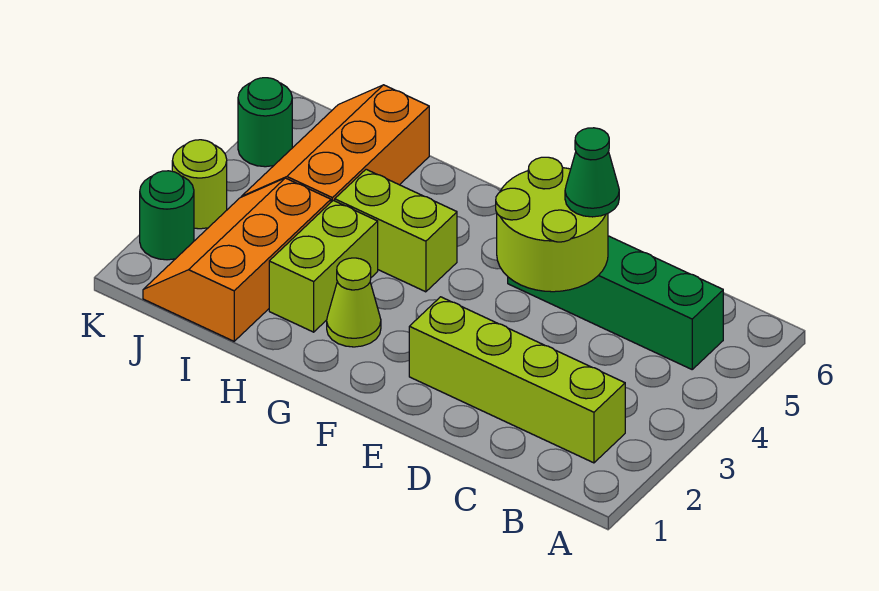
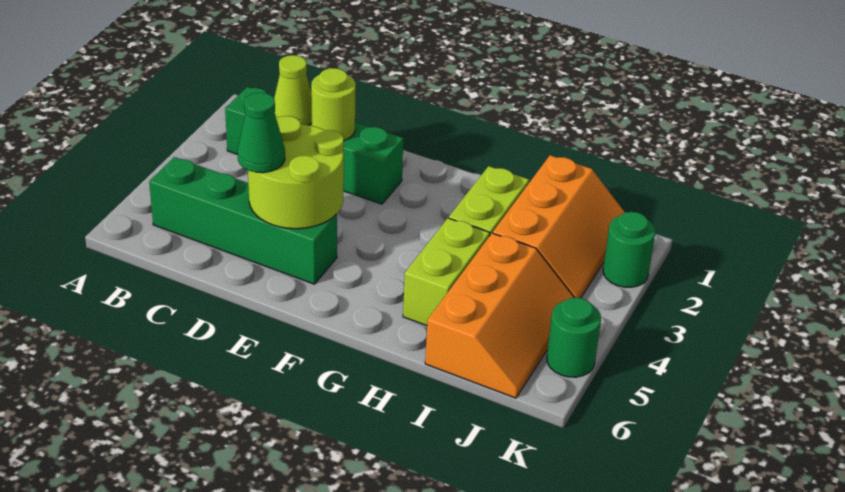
lime 1x4 brick [409,297,625,463] -> green 1x4 brick [225,87,403,204]
lime 1x1 cone [327,258,381,347] -> lime 1x1 cone moved to [274,55,312,125]
lime 1x2 brick [335,169,457,292] -> lime 1x2 brick turned to [403,218,490,326]
lime 1x1 round brick [172,140,227,229] -> lime 1x1 round brick moved to [311,68,356,140]

